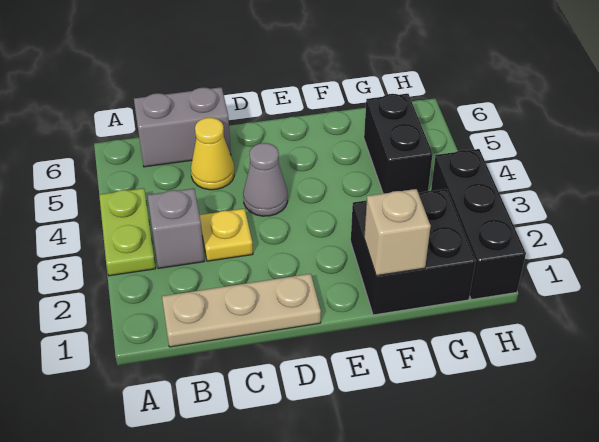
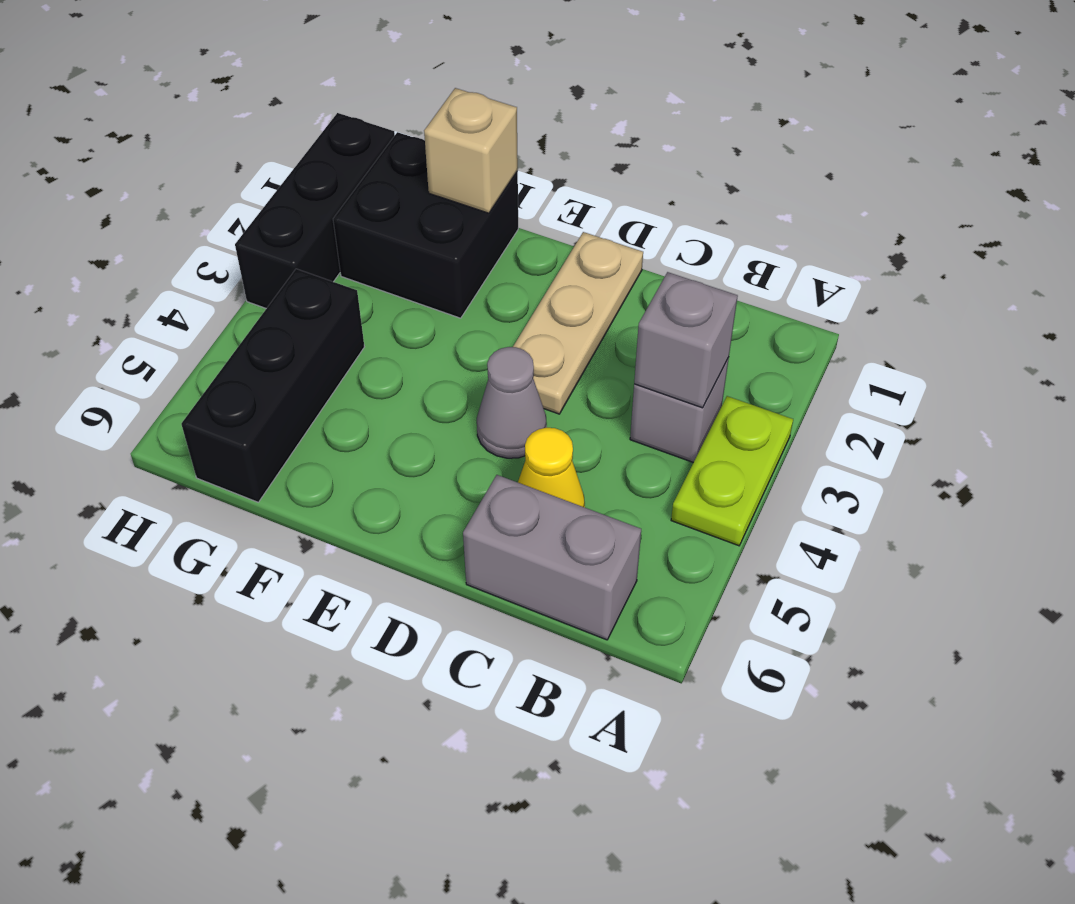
tan 1x3 plate [162,274,321,347] -> tan 1x3 plate turned to [513,232,643,414]
none -> grey 1x1 brick [634,272,738,408]
yellow 1x1 plate [200,209,253,261] -> none
black 1x2 brick [364,94,433,194] -> black 1x3 brick [181,269,364,502]

